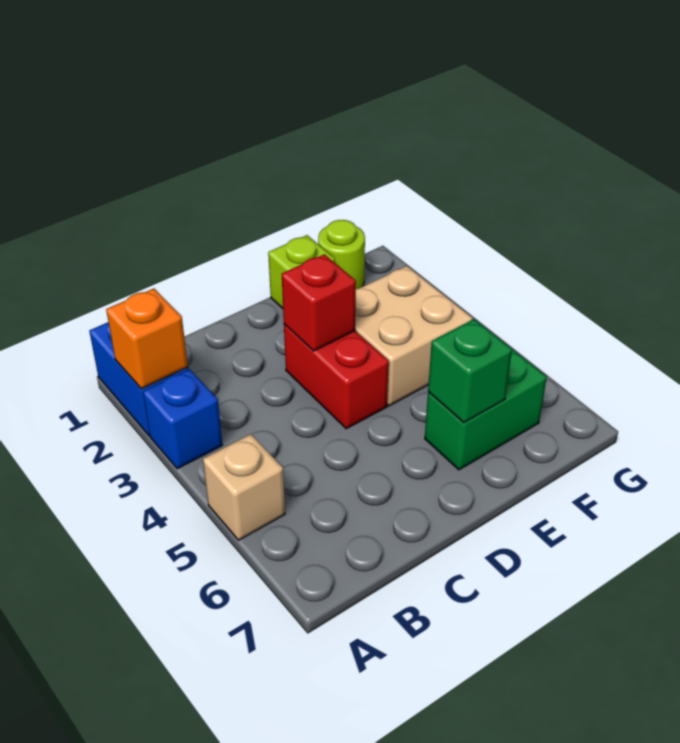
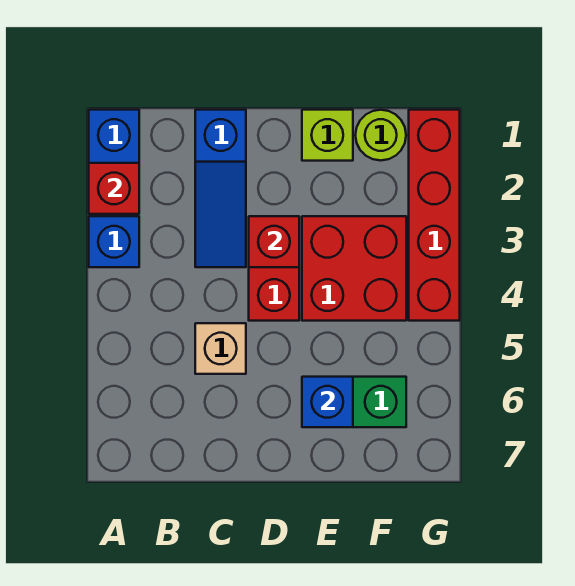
orange 1x1 brick [106,289,188,389] -> red 1x1 brick [89,163,139,214]
tan 1x1 brick [203,434,285,540] -> tan 1x1 brick moved to [195,323,246,374]
none -> blue 1x3 slope [195,110,246,267]
tan 2x2 brick [355,266,472,406] -> red 2x2 brick [302,216,406,321]
green 1x1 brick [428,319,512,423] -> blue 1x1 brick [302,377,353,427]
none -> red 1x4 brick [409,110,460,321]

